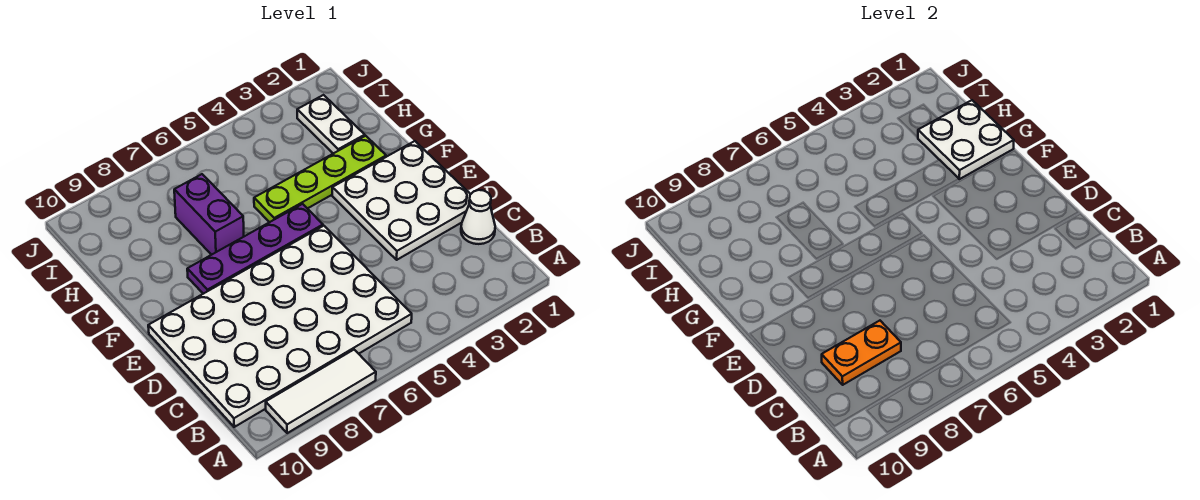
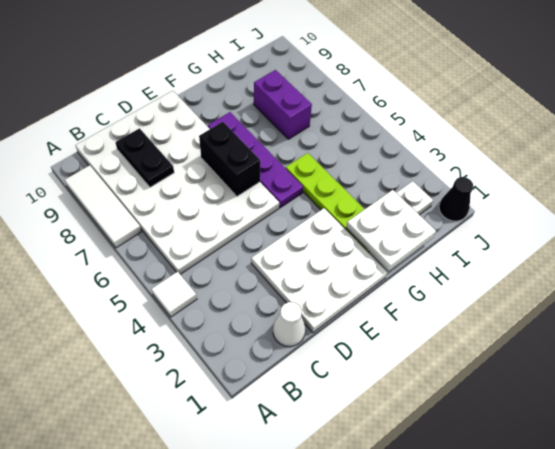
none -> white 1x1 tile [152,272,197,317]
orange 1x2 plate [822,321,901,385] -> black 1x2 plate [115,128,174,187]
none -> black 1x2 brick [199,122,260,196]
purple 1x2 brick [174,174,244,255] -> purple 1x2 brick turned to [254,70,312,139]
none -> black 1x1 cone [439,177,473,221]

